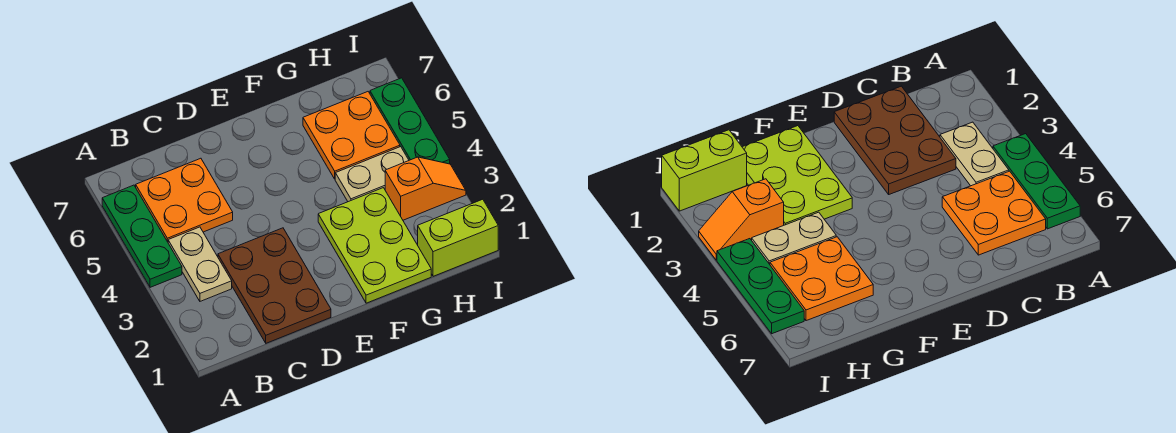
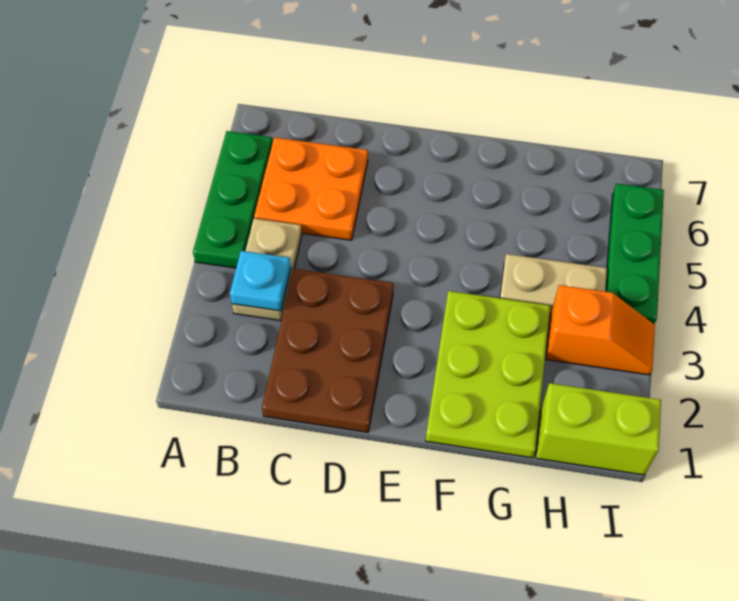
none -> cyan 1x1 plate [230,251,291,311]
orange 2x2 plate [303,92,400,179] -> none

